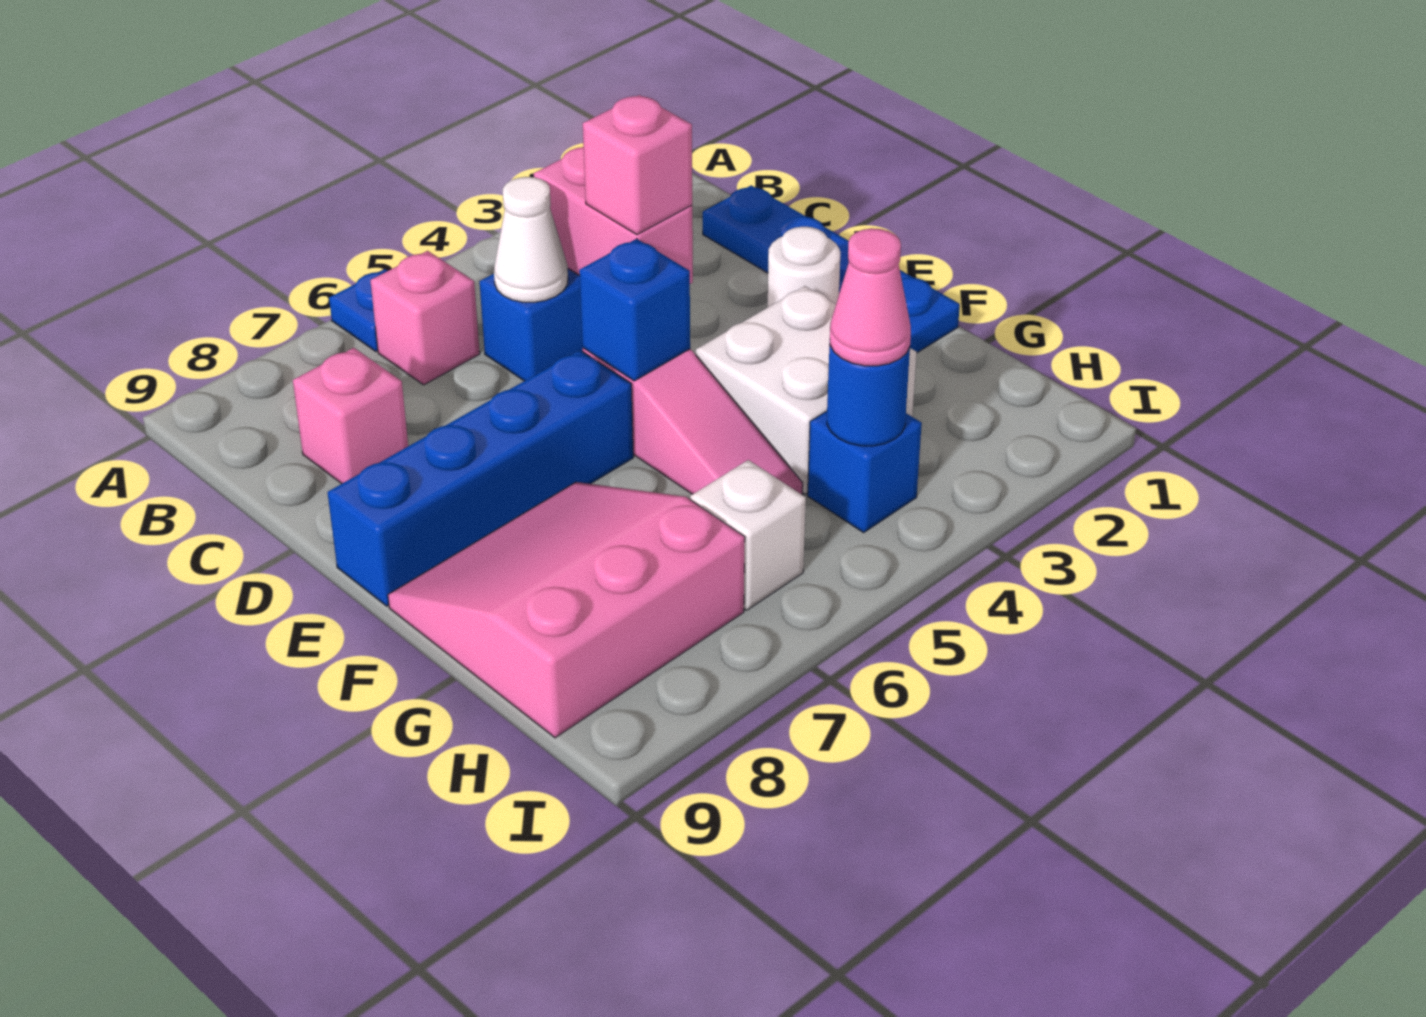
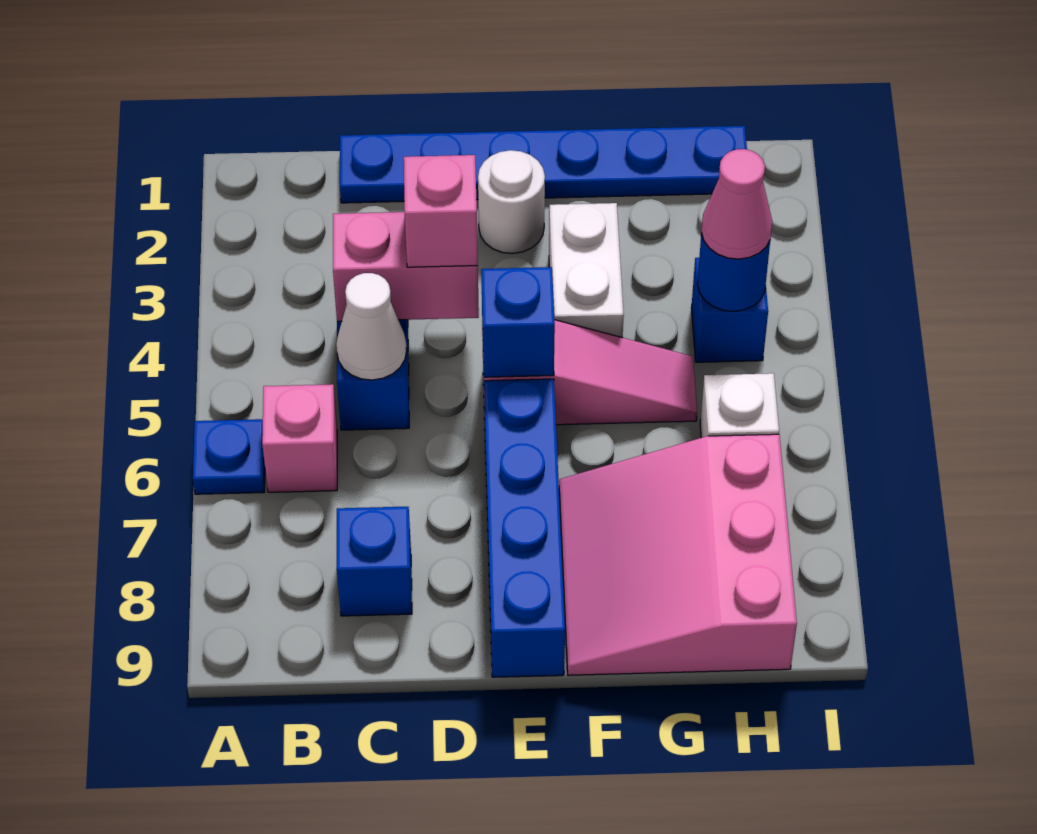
blue 1x4 plate [703,185,960,353] -> blue 1x6 plate [340,126,747,203]
pink 1x1 brick [293,348,408,484] -> blue 1x1 brick [337,507,412,616]
white 2x2 brick [696,286,917,494] -> white 1x2 brick [549,203,624,338]

